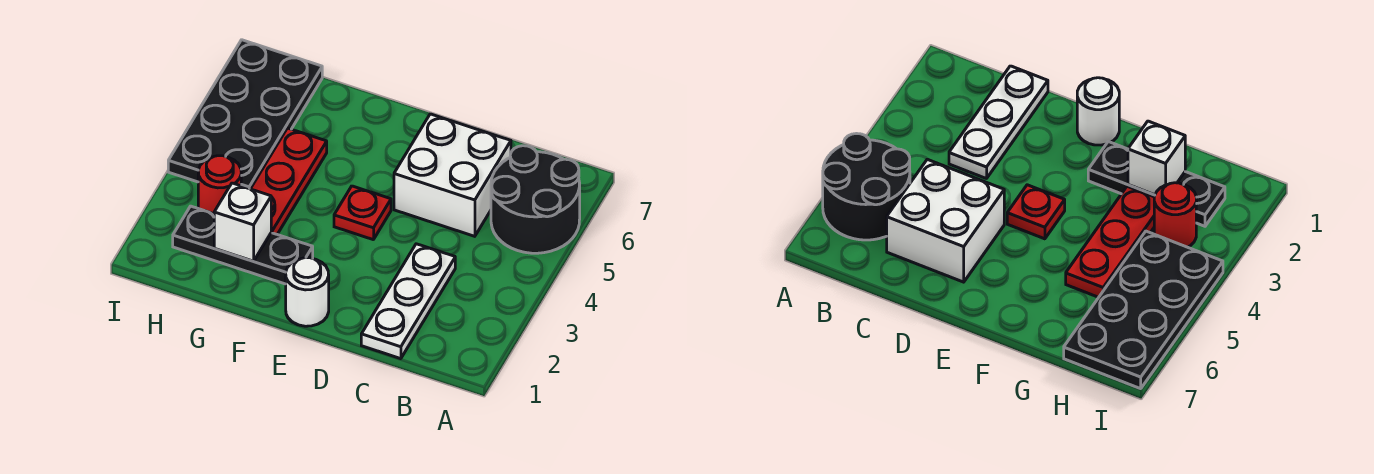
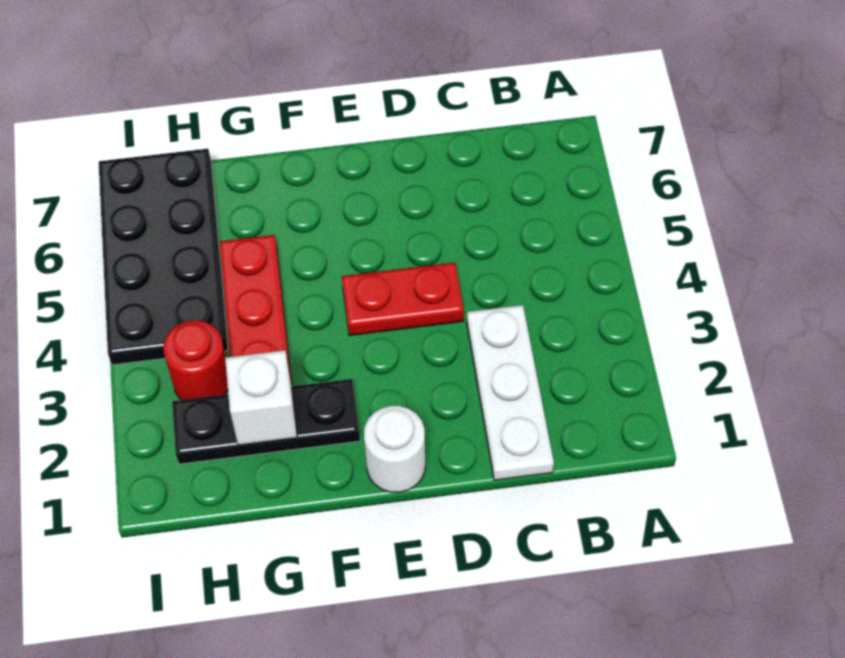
black 2x2 round brick [491,146,580,253] -> none
white 2x2 brick [394,114,511,236] -> none
red 1x1 plate [334,186,391,240] -> red 1x2 plate [342,262,464,336]

